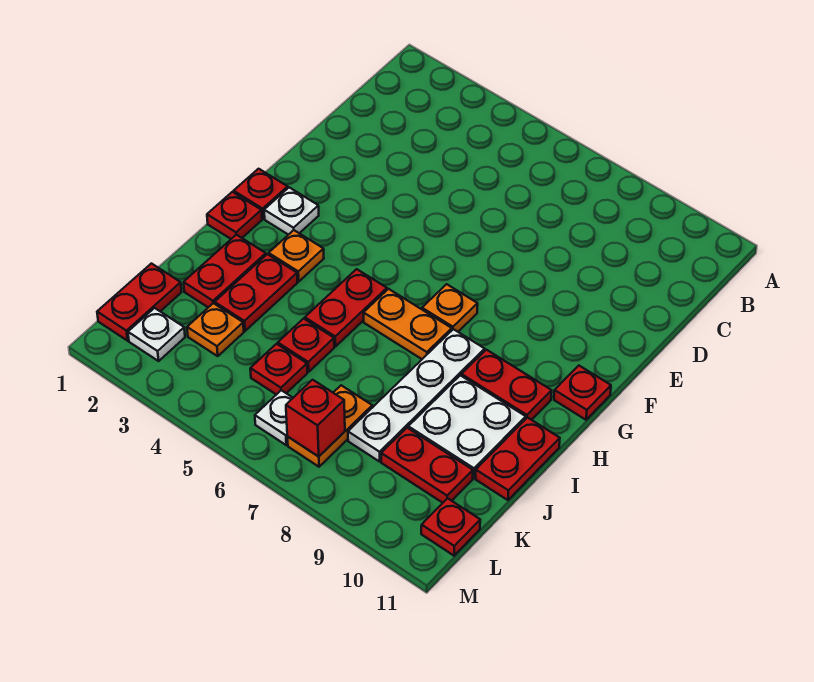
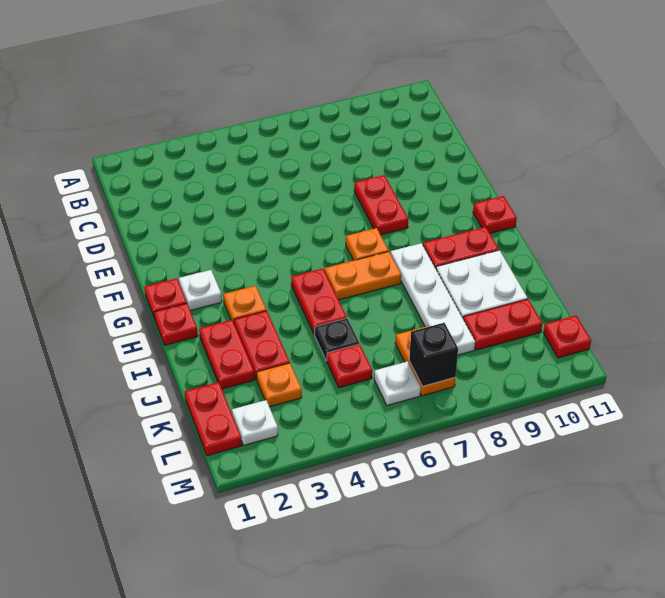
red 1x2 plate [476,418,560,500] -> red 1x2 plate moved to [354,175,408,235]
red 1x1 plate [278,319,334,372] -> black 1x1 plate [315,318,359,361]
red 1x1 brick [286,380,345,457] -> black 1x1 brick [409,323,458,386]

